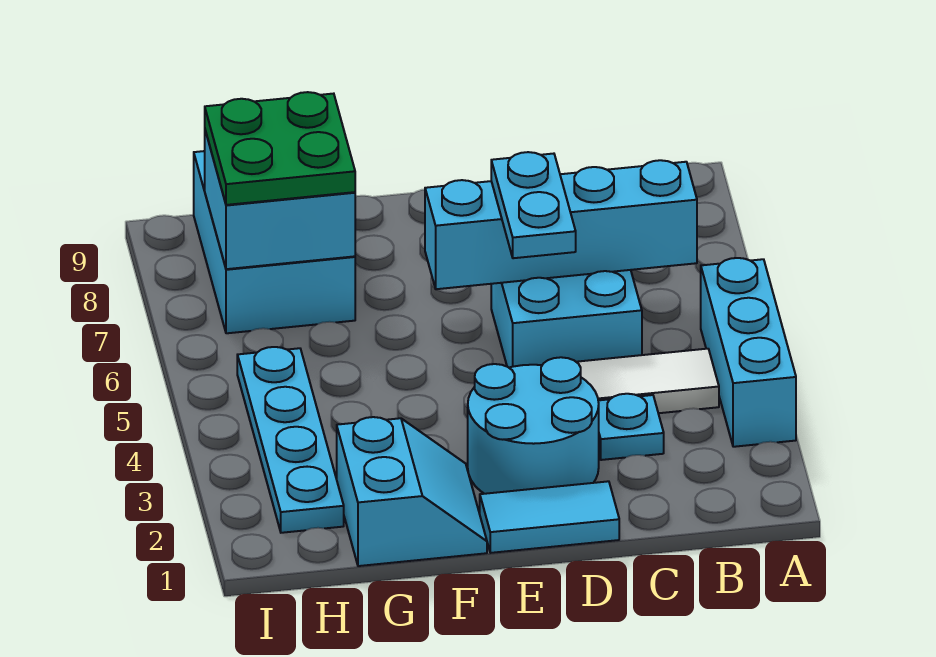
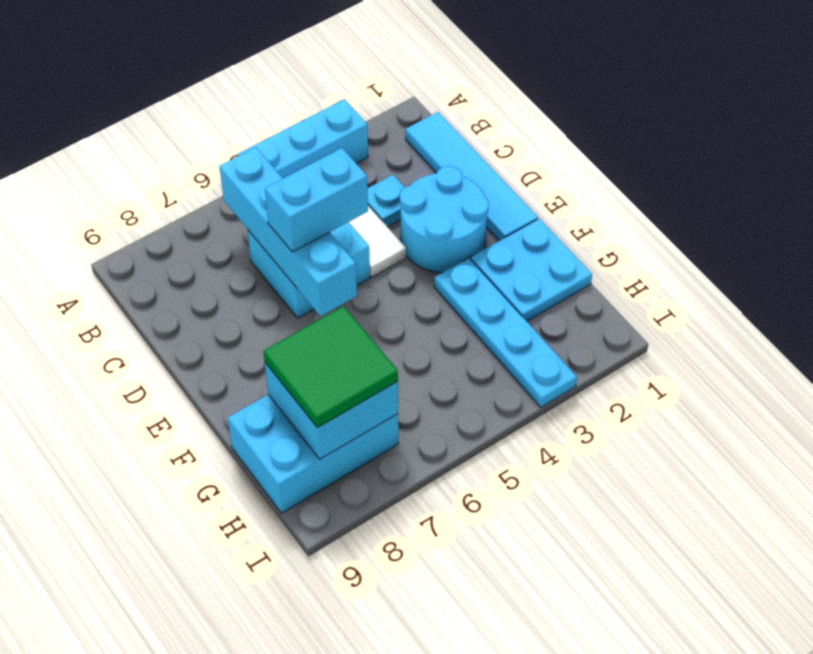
cyan 1x2 tile [480,481,619,553] -> cyan 1x4 tile [405,112,538,241]
cyan 1x2 plate [491,152,576,258] -> cyan 1x2 brick [265,148,368,252]
cyan 2x2 slope [337,417,487,566] -> cyan 2x2 plate [471,218,592,321]
green 2x2 plate [205,92,355,205] -> green 2x2 tile [264,306,398,428]
cyan 1x4 plate [237,347,344,533] -> cyan 1x4 plate turned to [434,258,577,407]

